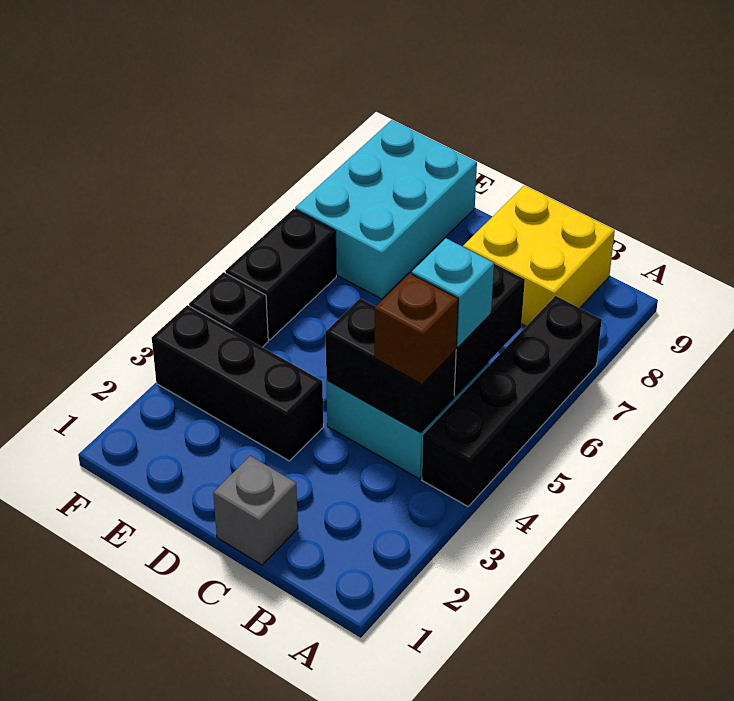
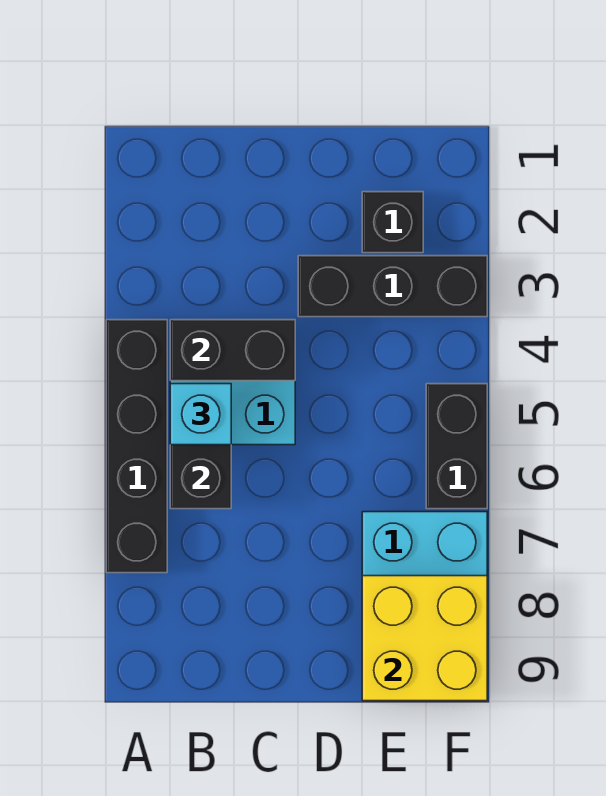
brown 1x1 brick [374,274,458,384] -> none
yellow 2x2 brick [463,185,615,326] -> yellow 2x2 brick moved to [362,576,487,701]
grey 1x1 brick [213,456,298,565] -> none
black 1x1 brick [189,272,268,347] -> black 1x1 brick moved to [362,192,423,253]

